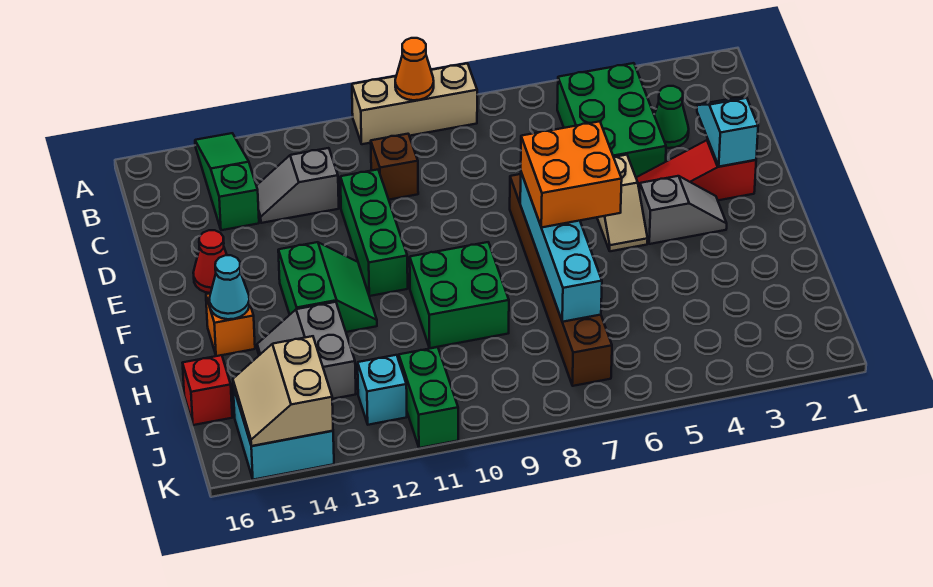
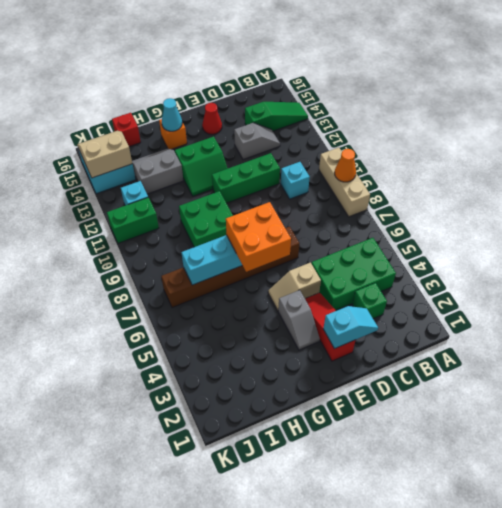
green 1x1 cone [654,86,689,148] -> green 1x1 brick [352,283,387,319]
brown 1x1 brick [371,134,418,200] -> cyan 1x1 brick [281,162,310,199]
grey 1x2 slope [257,148,339,223] -> grey 1x2 slope turned to [234,123,280,160]

